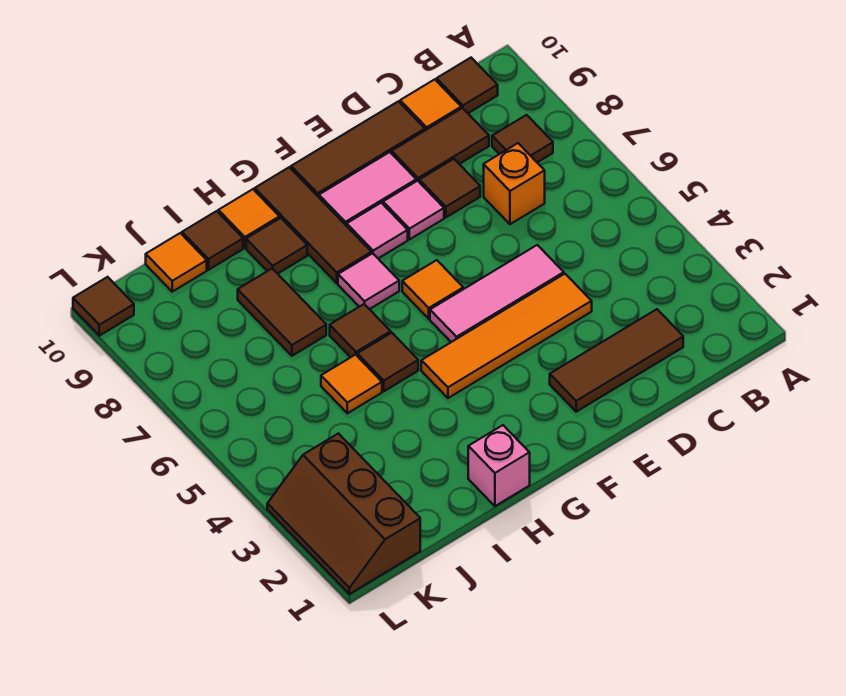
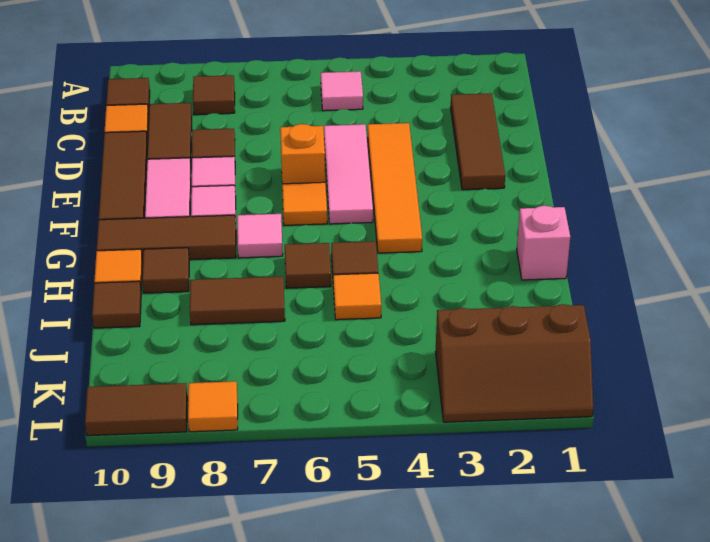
none -> pink 1x1 tile [321,71,363,111]
orange 1x1 brick [484,143,545,224] -> orange 1x1 brick moved to [280,124,325,184]
orange 1x1 tile [146,233,207,292] -> orange 1x1 tile moved to [188,381,238,432]
brown 1x1 tile [73,277,134,336] -> brown 1x2 tile [85,383,187,436]

